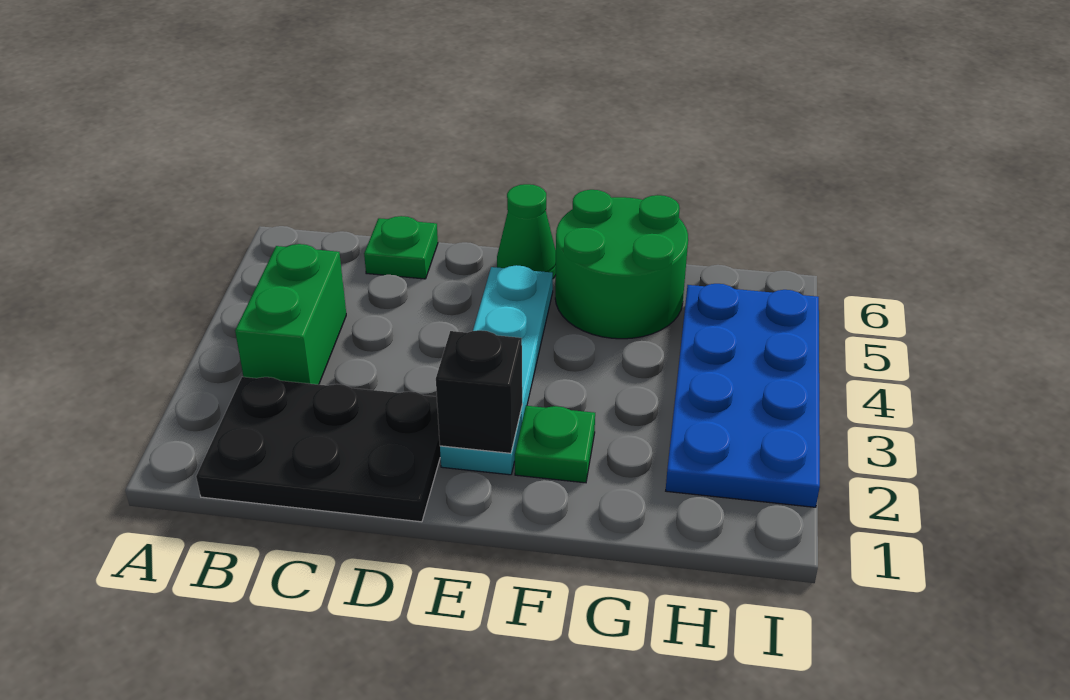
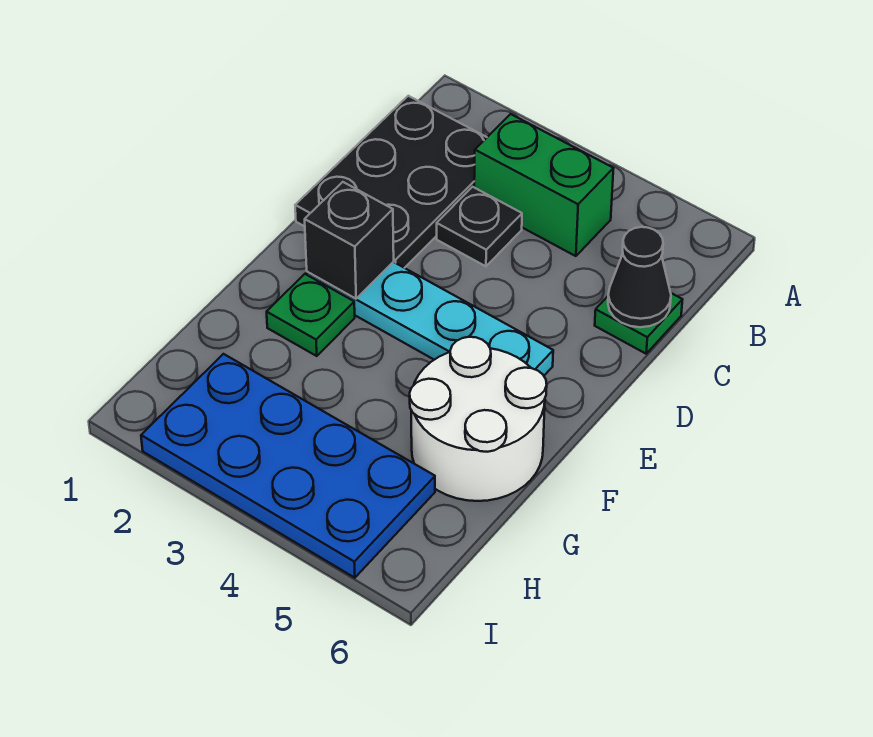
none -> black 1x1 plate [437,187,522,266]
none -> black 1x1 cone [608,227,671,327]
green 1x1 cone [497,184,556,278] -> none
green 2x2 round brick [555,190,688,339] -> white 2x2 round brick [410,337,547,501]

